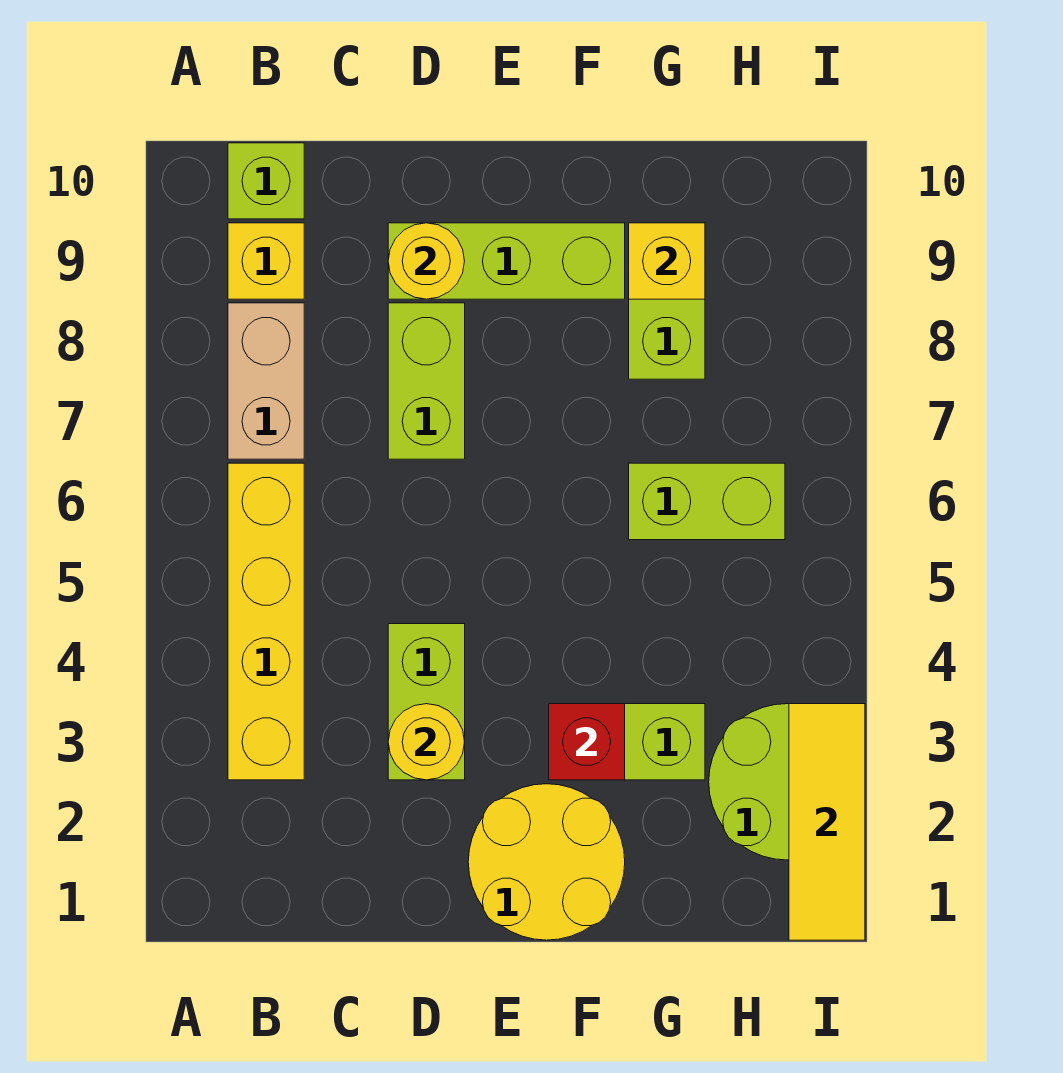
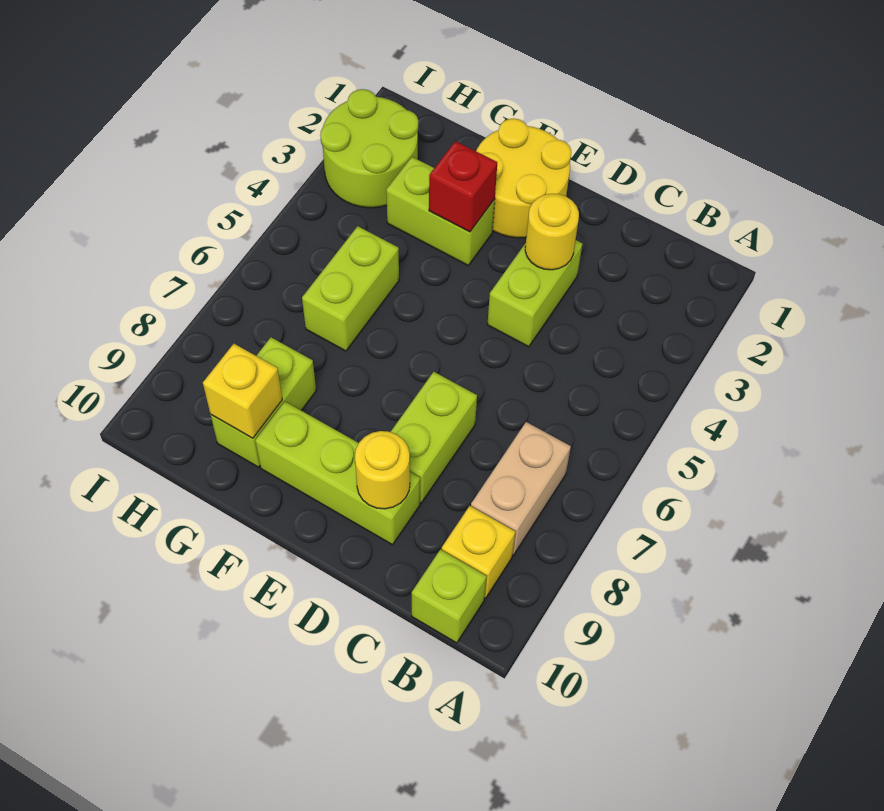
yellow 1x4 brick [228,463,304,780] -> none
lime 1x2 brick [629,463,785,540] -> lime 1x2 brick turned to [302,226,399,351]
yellow 1x3 tile [789,704,865,940] -> none

